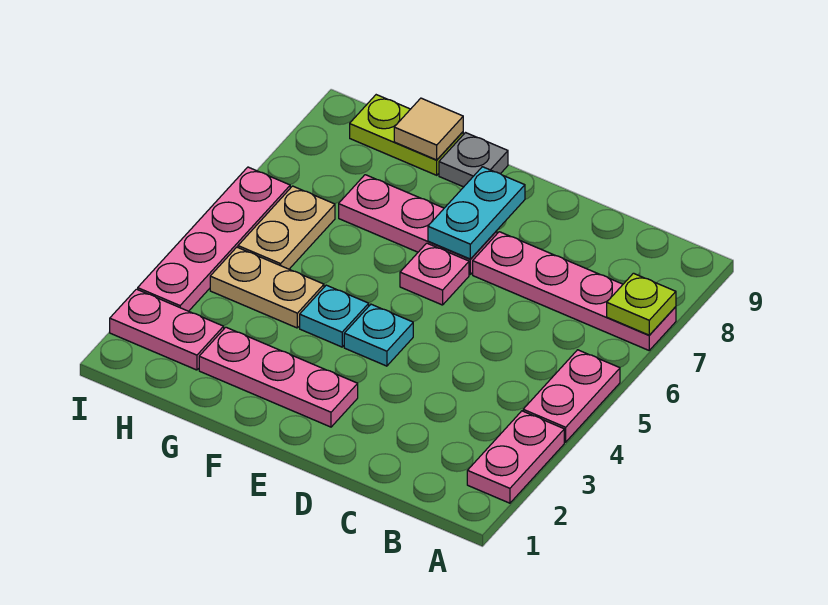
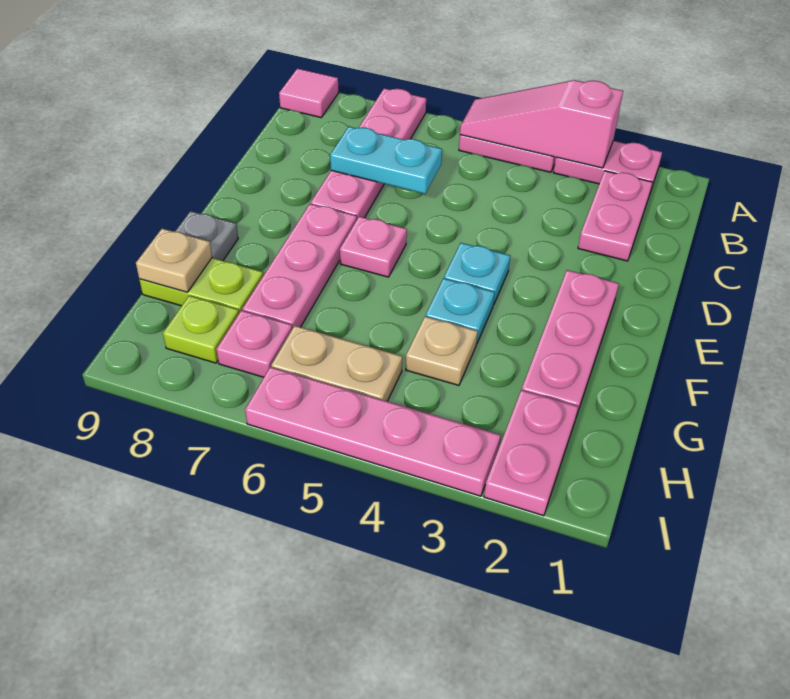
none -> pink 1x3 slope [460,80,623,168]
lime 1x1 plate [607,273,676,335] -> lime 1x1 plate moved to [163,296,239,363]
none -> pink 1x1 tile [279,68,338,118]
none -> pink 1x2 plate [578,171,652,261]
cyan 1x2 plate [428,167,525,259] -> cyan 1x2 plate moved to [330,127,442,194]
tan 1x2 plate [210,247,324,328] -> tan 1x1 plate [406,316,478,385]
lime 1x2 plate [350,95,463,175] -> lime 1x2 plate turned to [139,258,263,313]
tan 1x1 tile [394,98,463,160] -> tan 1x1 plate [136,229,212,292]
none -> pink 1x1 plate [217,310,292,377]

